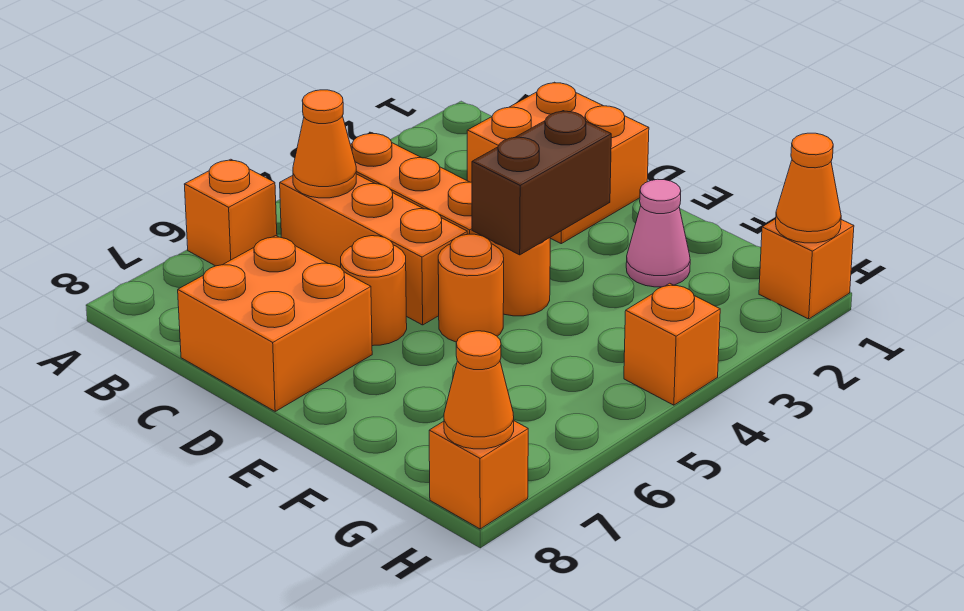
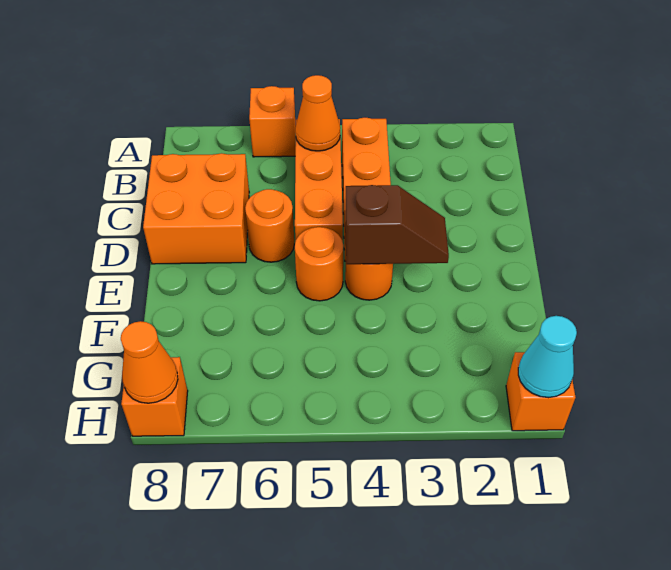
orange 2x2 brick [467,82,649,244] -> none
brown 1x2 brick [472,111,611,255] -> brown 1x2 slope [345,185,449,264]
pink 1x1 cone [626,179,690,287] -> none
orange 1x1 cone [776,133,841,243] -> cyan 1x1 cone [518,316,577,398]
orange 1x1 brick [624,283,720,405] -> none

